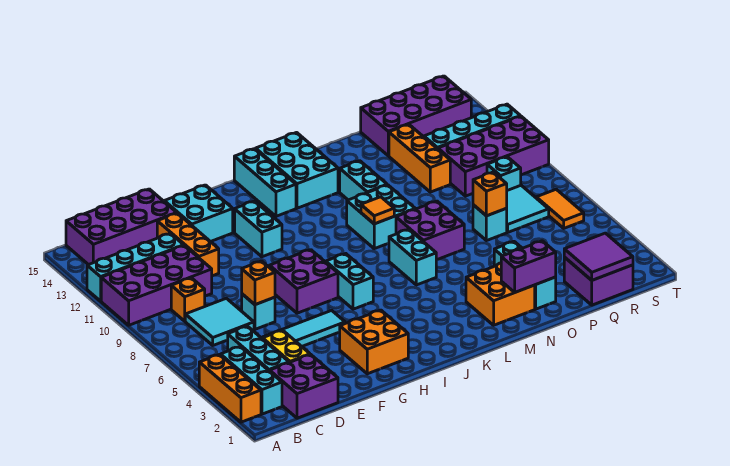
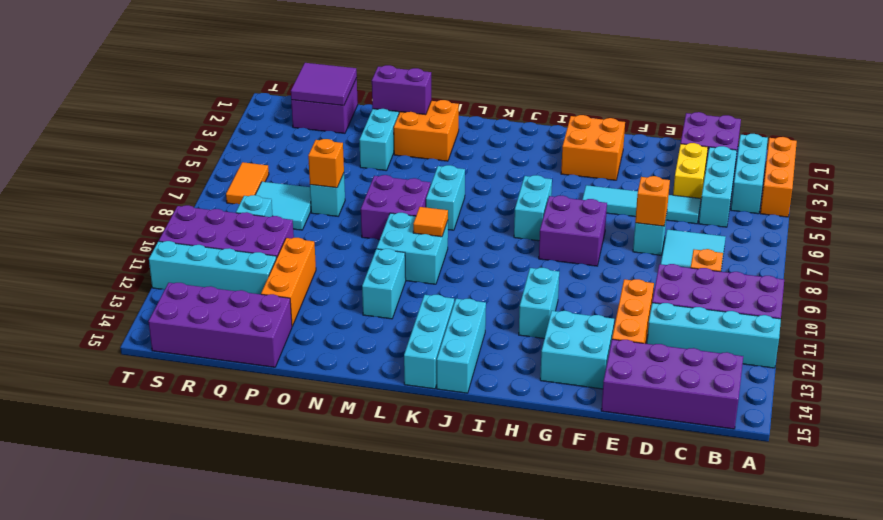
cyan 2x3 brick [256,133,338,208] -> cyan 1x3 brick [404,295,454,389]

